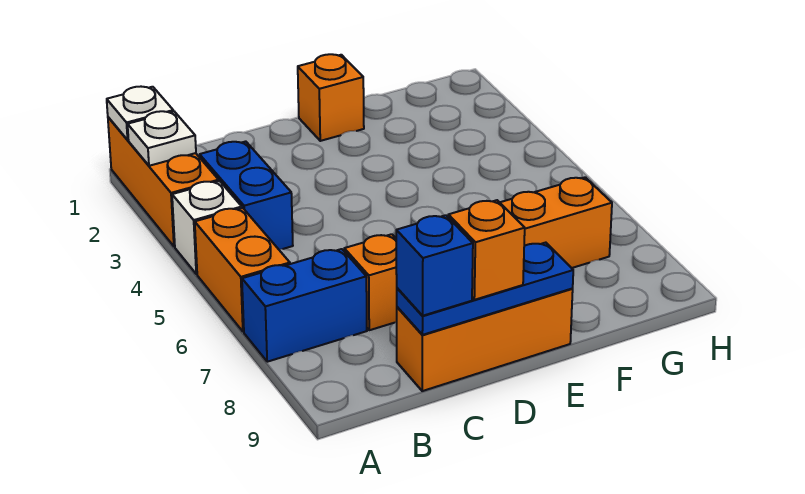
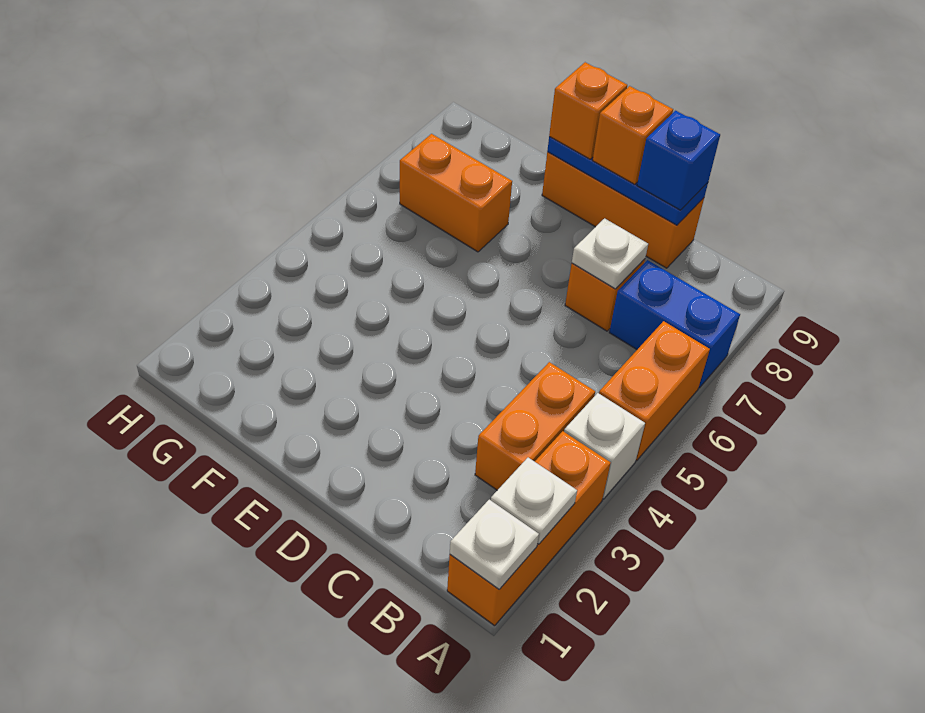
blue 1x2 brick [200,141,293,249] -> orange 1x2 brick [475,362,595,490]
none -> white 1x1 plate [572,218,648,289]
orange 1x1 brick [298,54,364,141] -> orange 1x1 brick moved to [549,62,627,159]

